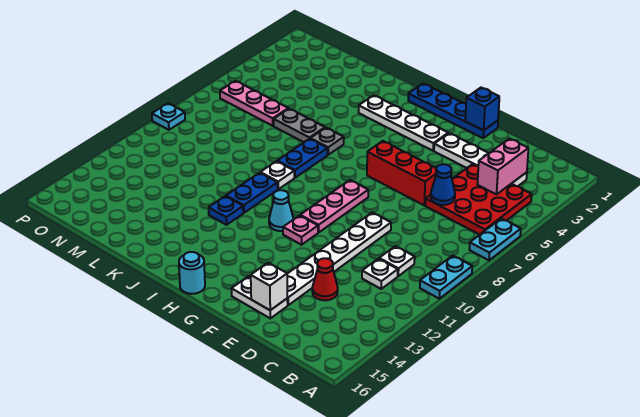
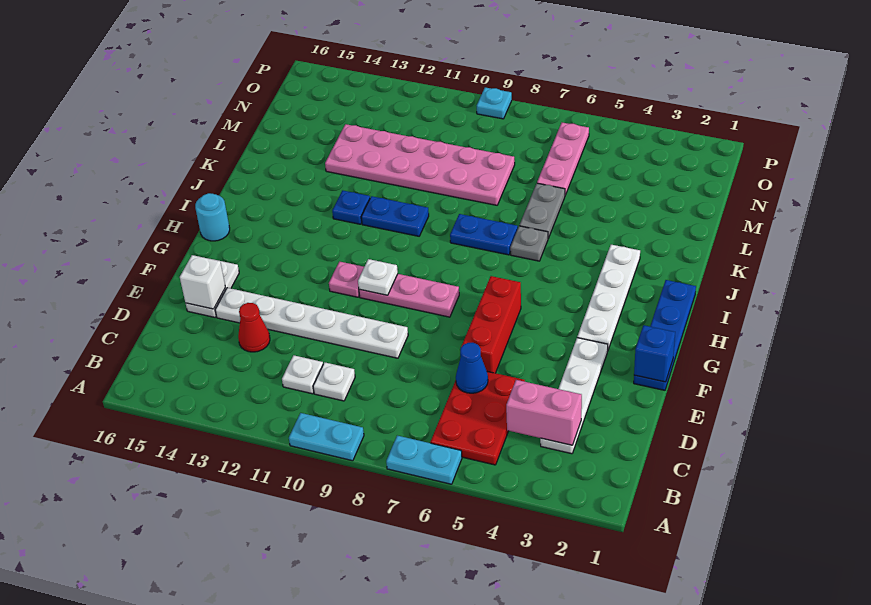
red 3x3 plate [425,164,532,235] -> red 2x3 plate [430,372,525,465]
cyan 1x1 cone [269,190,293,231] -> none
white 1x1 plate [260,161,294,189] -> white 1x1 plate moved to [358,259,398,295]
none -> pink 2x6 plate [325,124,515,205]

